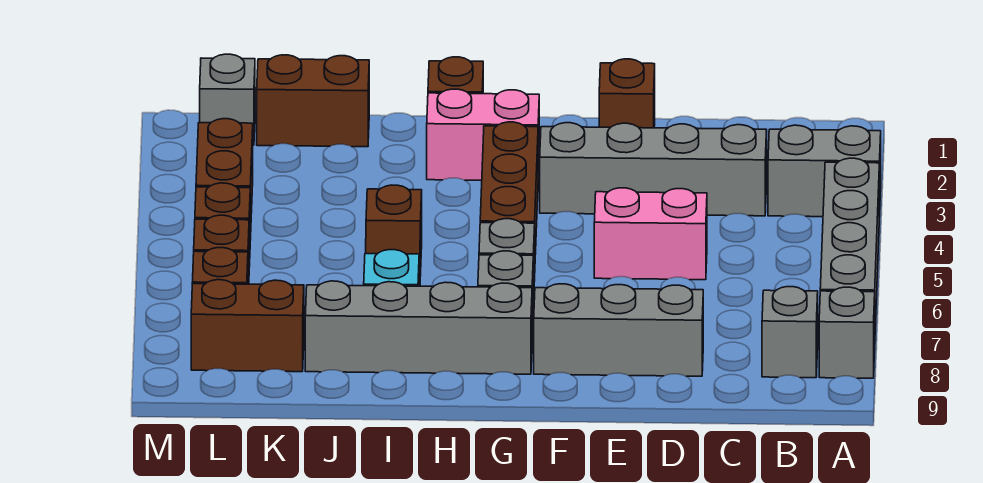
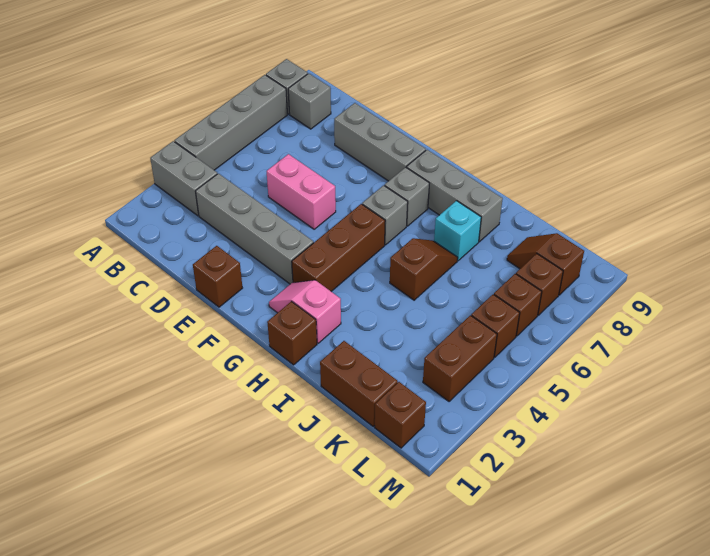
pink 1x2 brick [427,89,539,180] -> pink 1x2 slope [269,280,341,343]
grey 1x4 brick [305,281,532,374] -> grey 1x3 brick [407,150,503,242]
brown 1x2 brick [191,280,304,372] -> brown 1x2 slope [507,233,584,295]
grey 1x1 brick [200,54,255,145] -> brown 1x1 brick [375,382,426,448]

